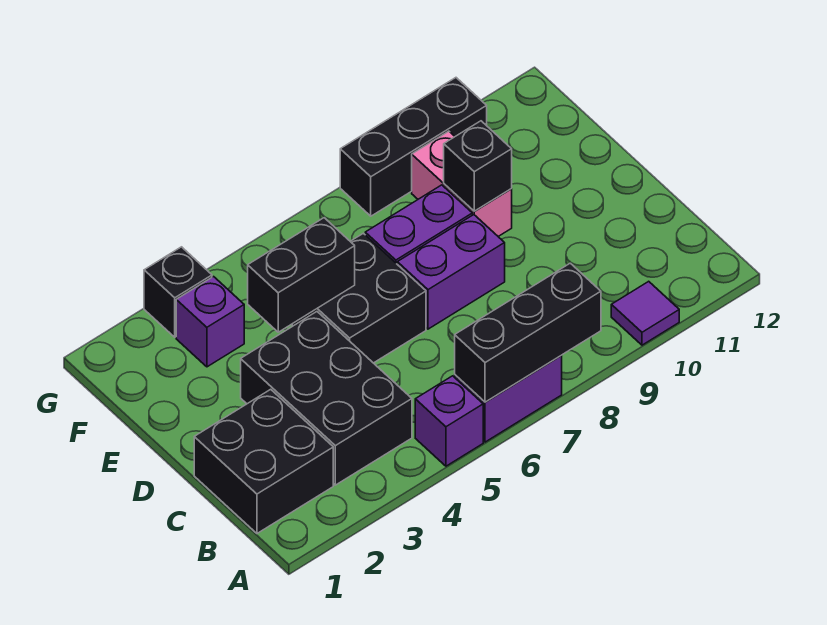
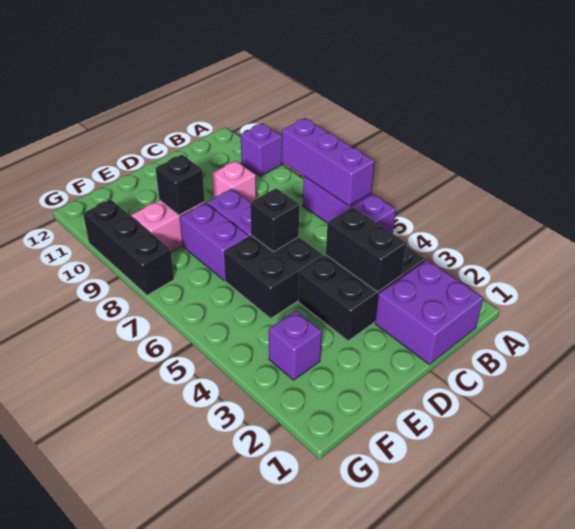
black 1x3 brick [455,263,601,402] -> purple 1x3 brick [282,118,375,206]
purple 1x1 tile [611,281,679,345] -> purple 1x1 brick [241,123,282,176]
black 2x2 brick [194,389,333,533] -> purple 2x2 brick [375,260,483,365]
none -> pink 1x1 brick [212,161,256,202]
black 1x2 brick [248,218,355,332] -> black 1x2 brick moved to [326,207,406,292]
black 1x1 brick [144,247,212,337] -> black 1x1 brick moved to [250,188,299,252]

